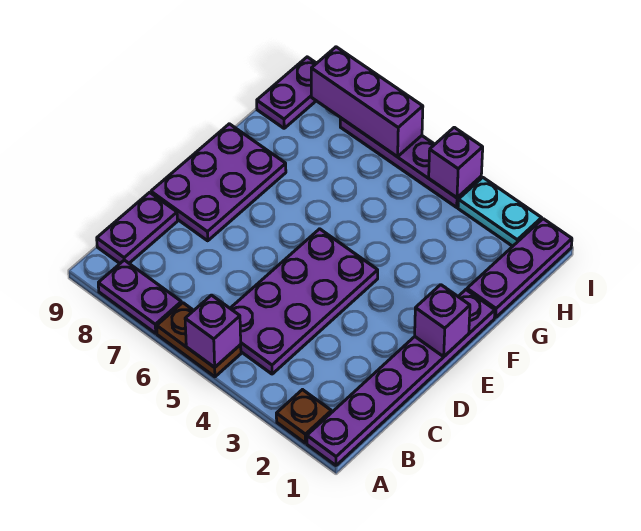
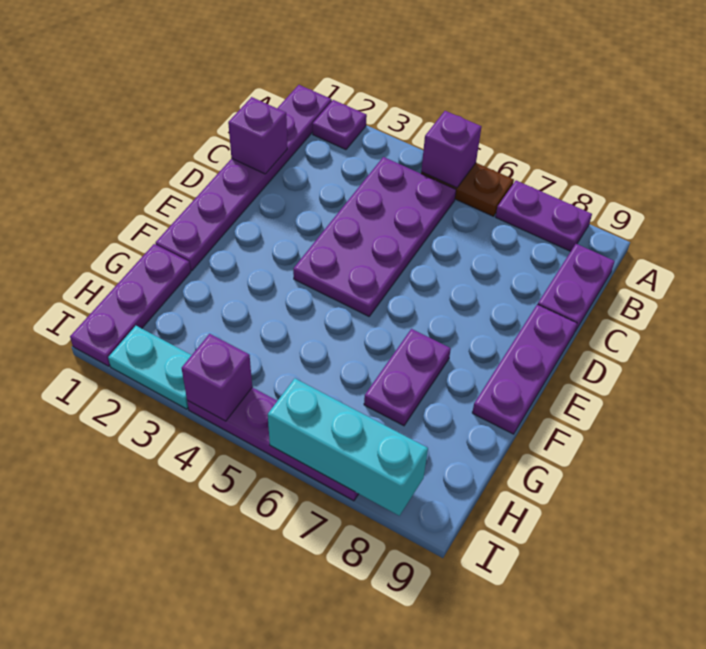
brown 1x1 plate [276,390,331,443] -> purple 1x1 plate [313,100,367,150]
purple 2x3 plate [151,124,286,241] -> purple 1x3 plate [472,304,577,434]
purple 1x1 brick [415,285,470,357] -> purple 1x1 brick moved to [228,97,287,174]
purple 1x2 plate [257,57,316,128] -> purple 1x2 plate moved to [364,329,451,426]
purple 1x3 brick [311,47,423,157] -> cyan 1x3 brick [268,378,428,516]

